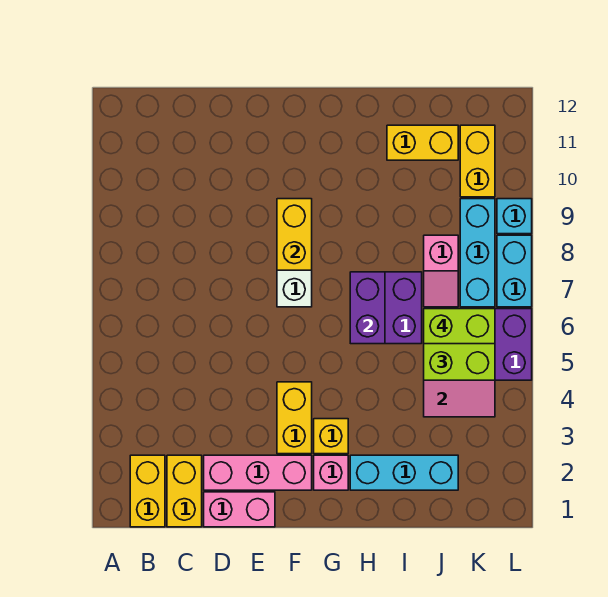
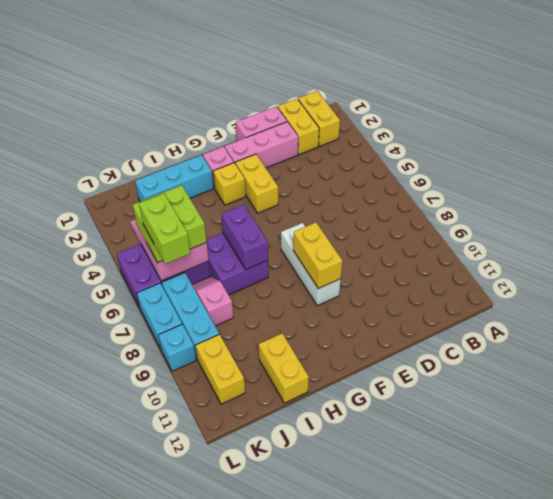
yellow 1x2 brick [387,125,458,160] -> yellow 1x2 brick turned to [259,333,309,403]
lime 1x2 brick [424,309,495,344] -> lime 1x2 brick turned to [139,194,190,264]

